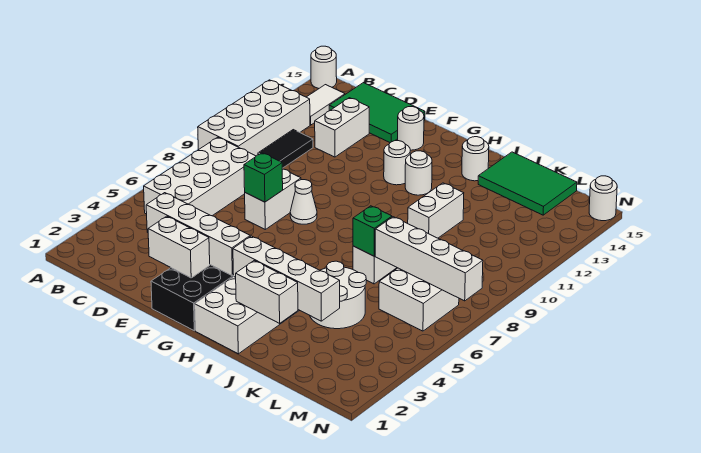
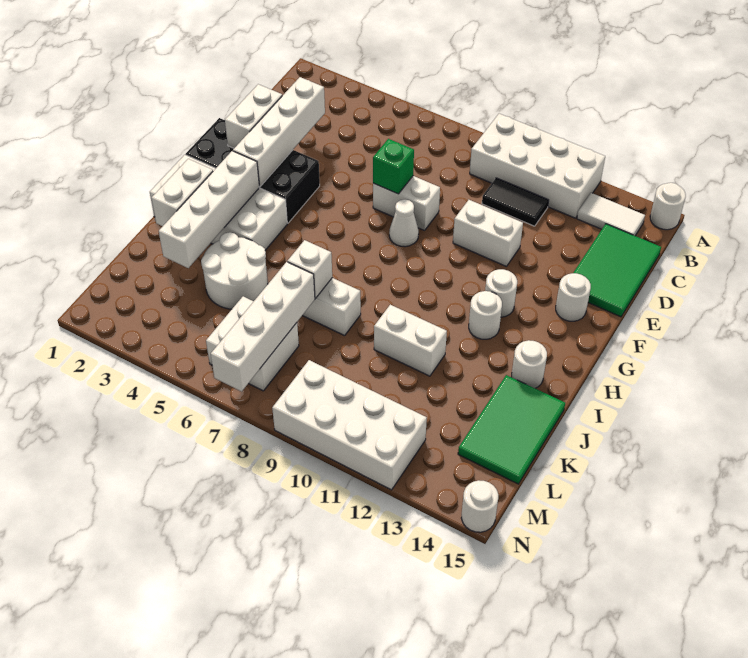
white 2x4 brick [144,137,256,216] -> white 2x4 brick moved to [272,360,427,490]
white 1x2 brick [315,98,369,157] -> white 1x2 brick moved to [453,200,523,267]
green 1x1 brick [353,206,392,256] -> white 1x1 brick [287,240,332,298]

